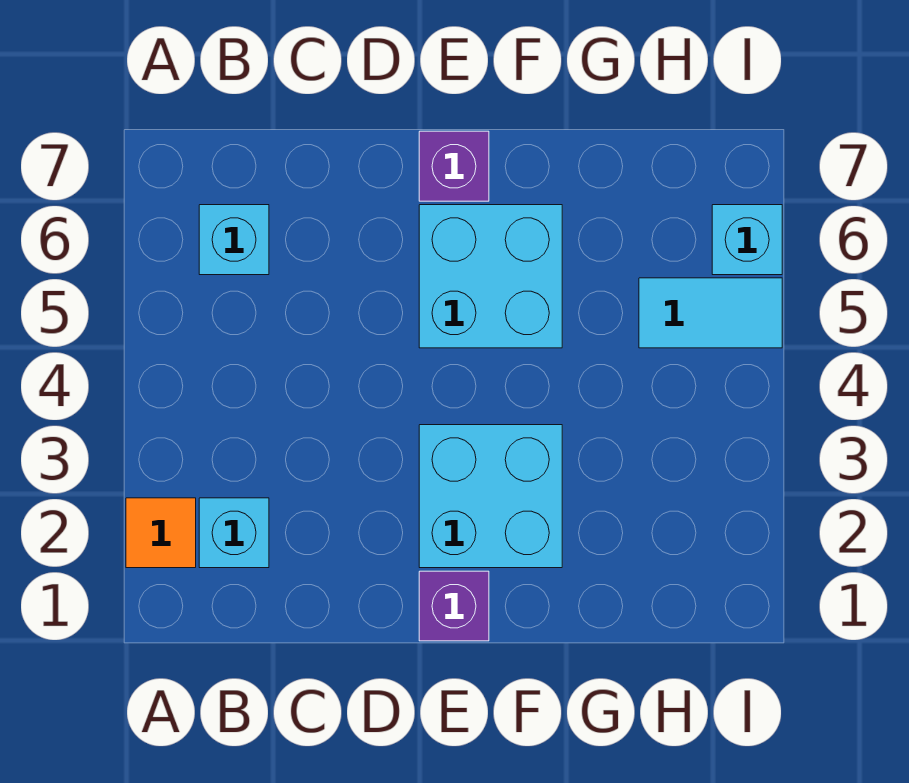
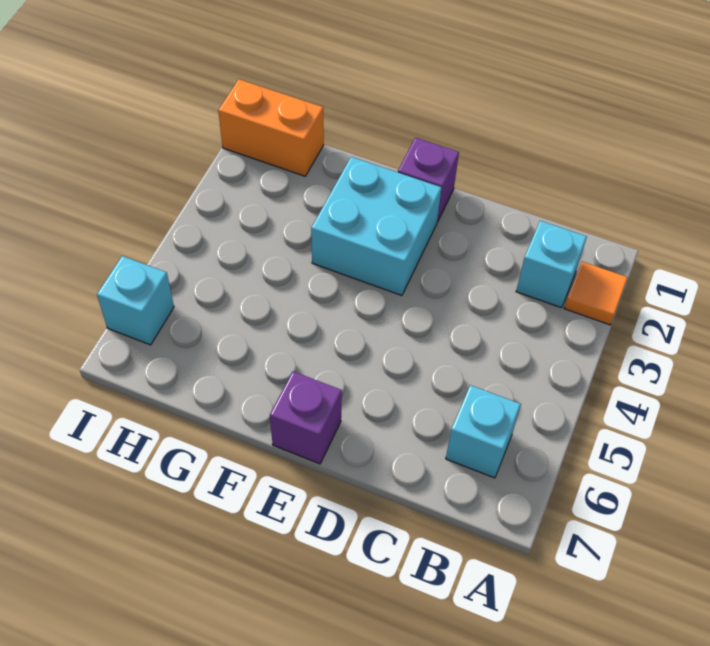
cyan 2x2 brick [419,205,562,348] -> none
none -> orange 1x2 brick [218,79,324,176]
cyan 1x2 tile [639,278,782,348] -> none

